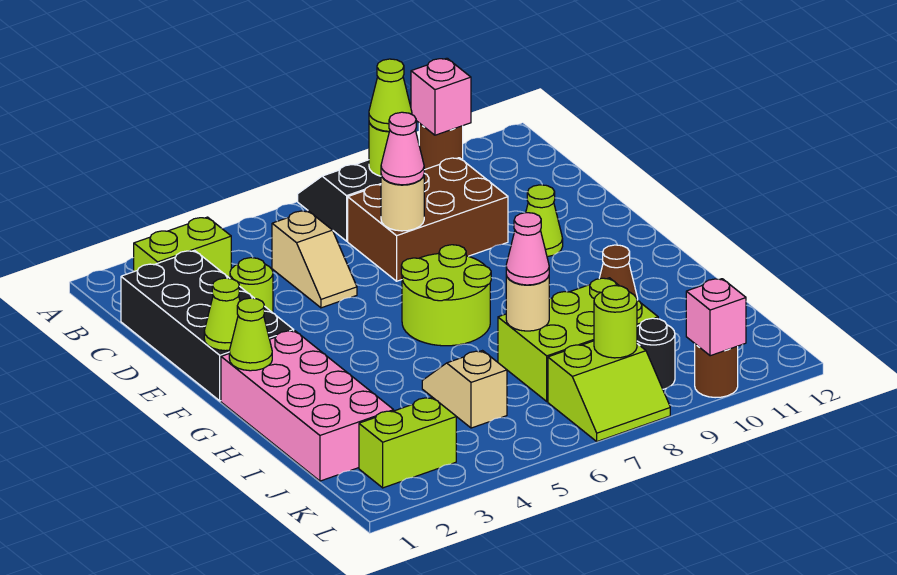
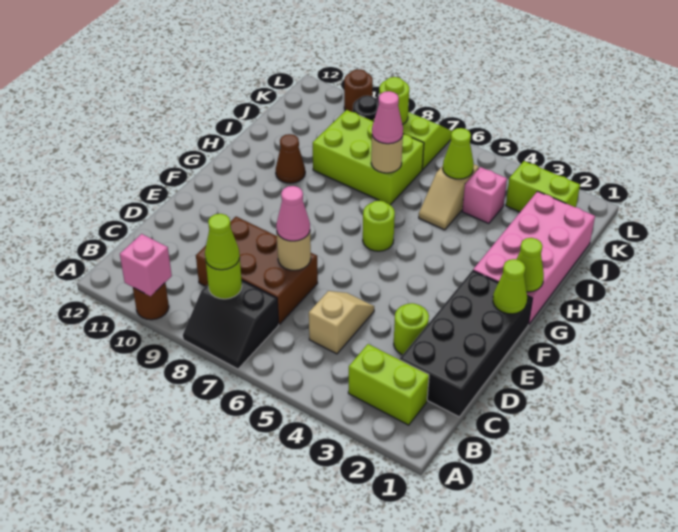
lime 1x1 cone [526,185,563,257] -> lime 1x1 cone moved to [443,128,474,179]
lime 2x2 round brick [401,245,491,346] -> lime 1x1 round brick [363,200,395,251]
pink 1x1 brick [686,279,746,356] -> pink 1x1 brick moved to [462,167,507,224]

